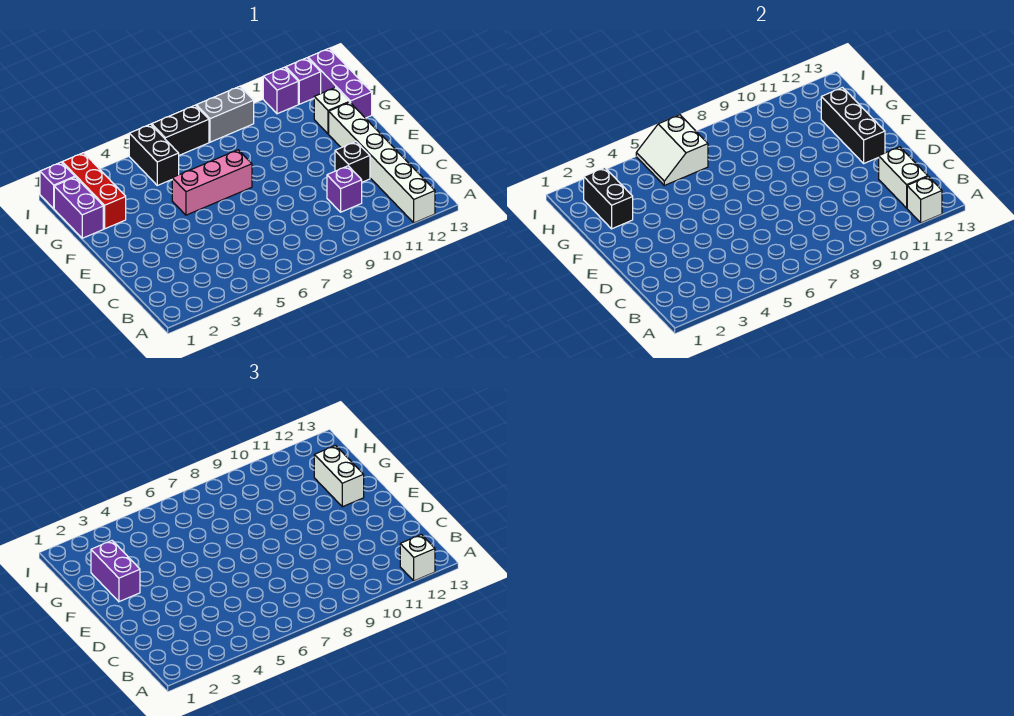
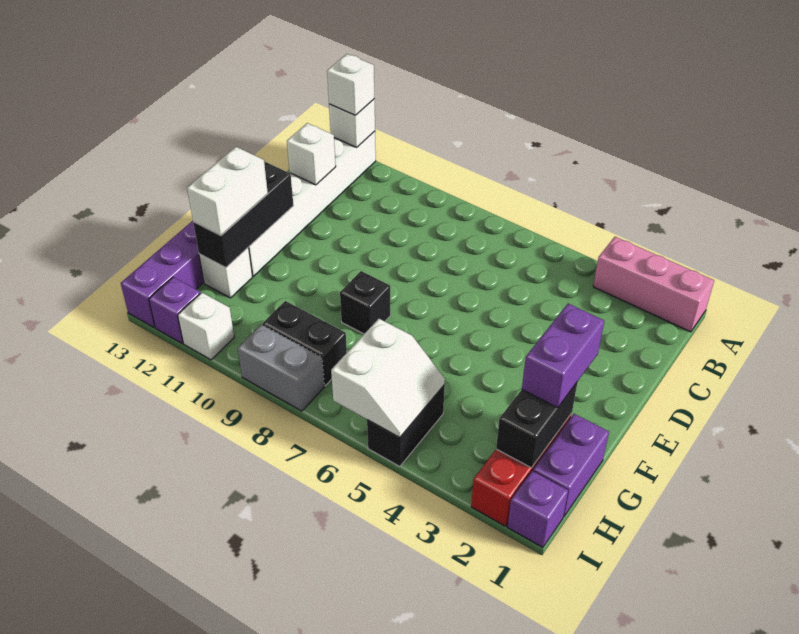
white 1x2 brick [879,147,928,208] -> white 1x1 brick [287,123,336,185]
purple 1x1 brick [327,166,362,212] -> none
black 1x1 brick [335,142,370,182] -> black 1x1 brick moved to [340,271,391,334]
pink 1x3 brick [172,150,252,215] -> pink 1x3 brick moved to [593,237,714,332]
black 1x2 brick [152,105,209,155] -> black 1x2 brick moved to [263,301,347,386]
purple 1x1 brick [263,67,298,114] -> white 1x1 brick [178,293,234,360]

